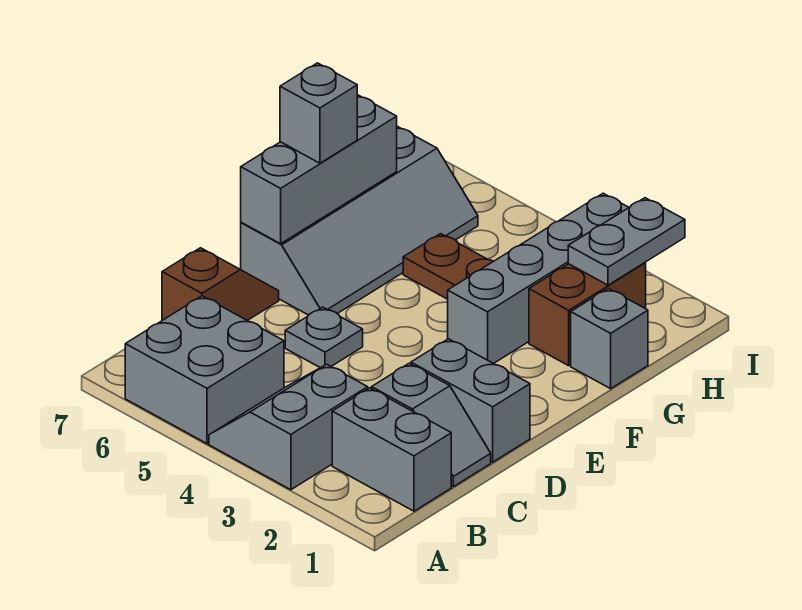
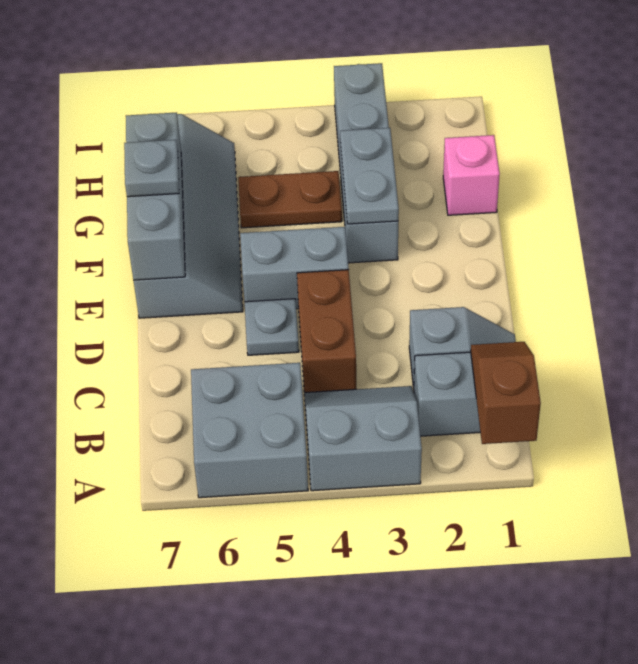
grey 2x2 slope [209,364,368,490] -> grey 2x2 slope turned to [304,386,422,491]
brown 1x2 slope [162,248,279,321] -> brown 1x2 slope moved to [471,342,541,444]
grey 1x2 brick [411,339,530,462] -> grey 1x2 brick moved to [240,227,349,309]
grey 1x1 brick [280,63,357,163] -> grey 1x1 plate [124,140,179,197]
grey 1x1 brick [571,288,648,389] -> pink 1x1 brick [443,135,500,215]
brown 1x2 brick [529,263,646,366] -> brown 1x2 brick moved to [297,270,356,393]
grey 1x2 plate [568,198,685,285] -> grey 1x2 plate moved to [340,128,399,224]

